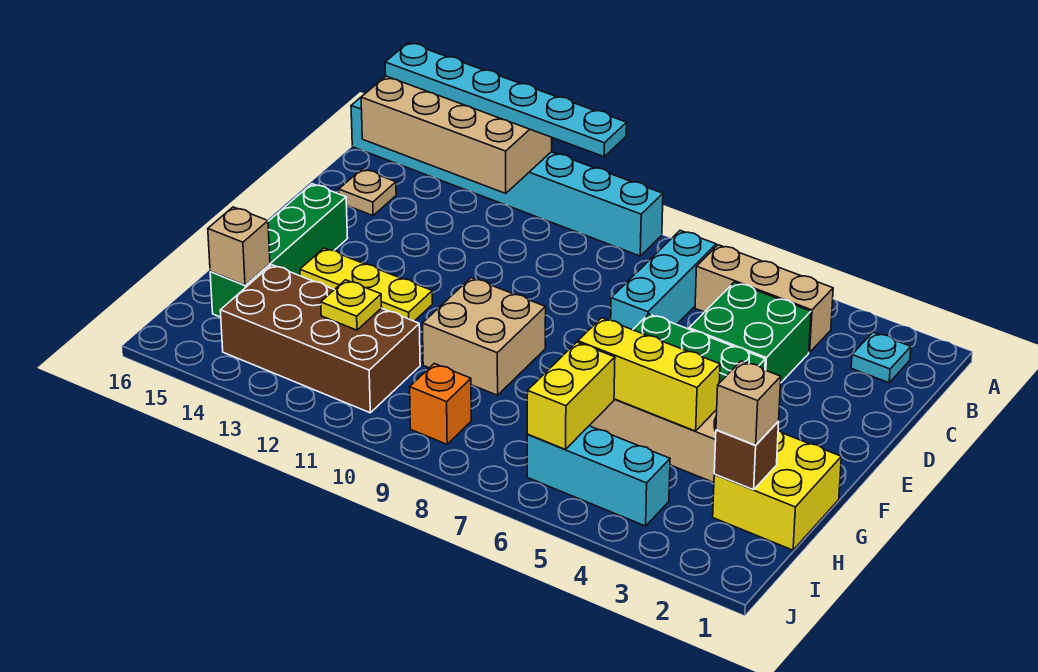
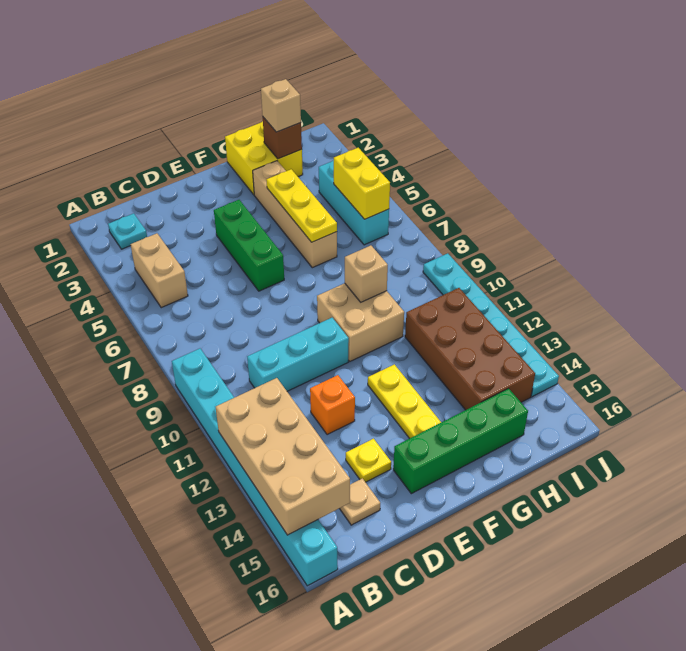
cyan 1x6 plate [385,43,627,157] -> cyan 1x6 plate moved to [423,253,559,397]
tan 1x3 brick [695,245,833,352] -> tan 1x2 brick [131,233,188,308]
cyan 1x3 brick [611,231,716,330] -> cyan 1x3 brick moved to [247,318,349,391]
green 2x2 brick [689,282,811,382] -> none
yellow 1x3 brick [578,318,720,431] -> yellow 1x3 plate [266,169,337,242]
yellow 1x2 brick [527,342,615,449] -> yellow 1x2 brick turned to [334,148,390,219]
yellow 1x1 plate [321,280,382,330] -> yellow 1x1 plate moved to [346,439,391,482]
tan 1x1 brick [208,207,270,285] -> tan 1x1 brick moved to [345,245,388,302]
orange 1x1 brick [410,364,471,444] -> orange 1x1 brick moved to [310,375,355,435]

